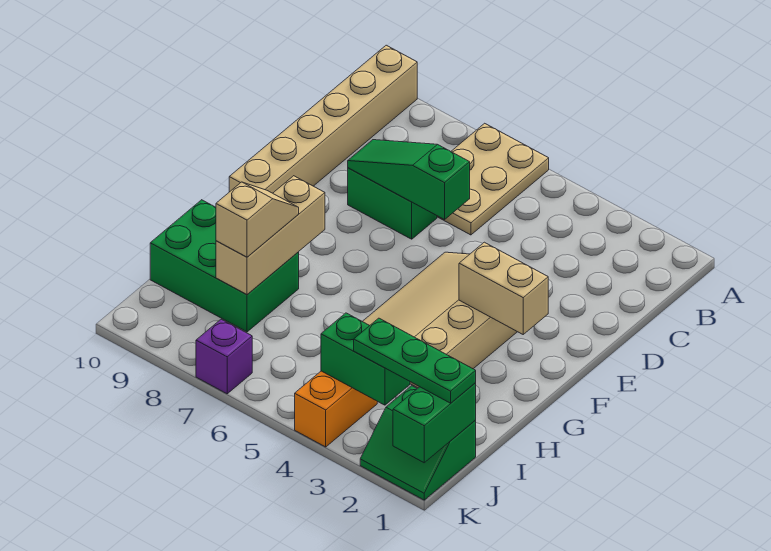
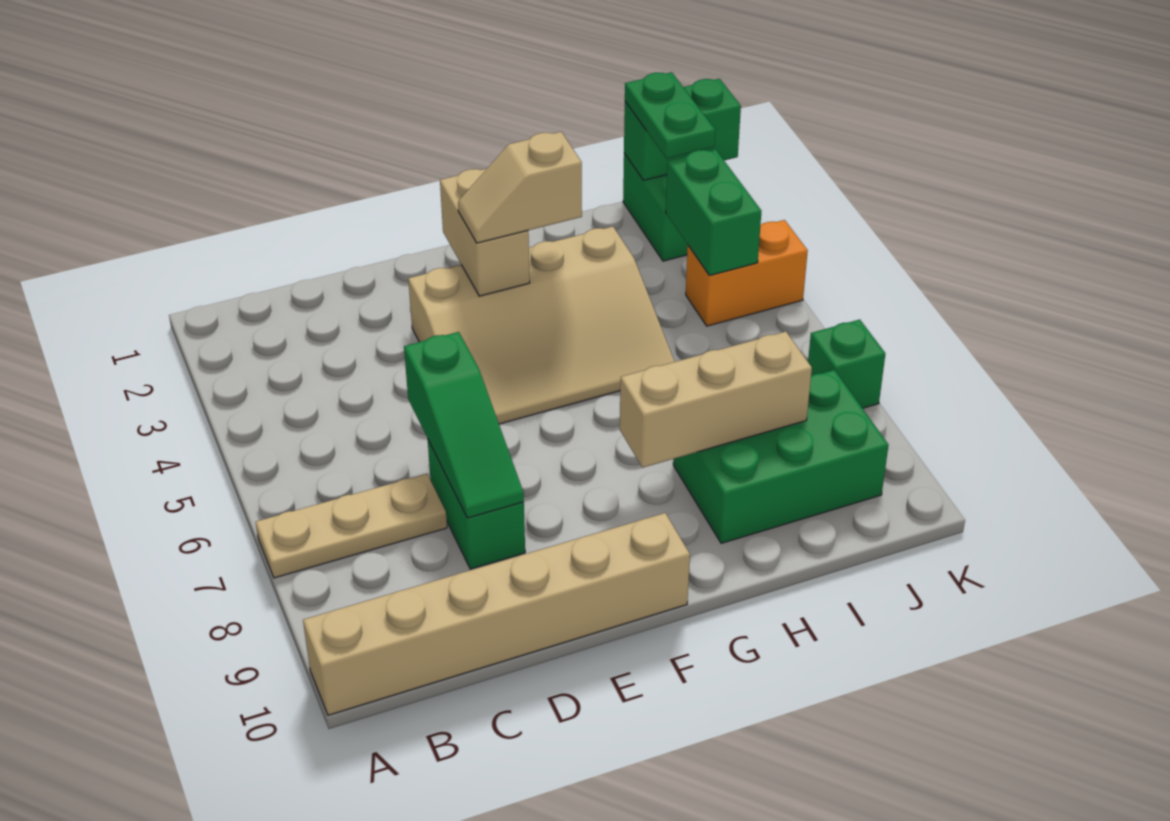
tan 2x3 plate [437,123,549,235] -> tan 1x3 plate [256,474,447,578]
green 2x3 brick [150,200,299,332] -> green 2x3 brick turned to [673,370,889,543]
tan 1x2 slope [216,182,299,257] -> tan 1x2 slope moved to [458,132,582,243]
green 1x3 plate [354,318,476,403] -> green 1x2 plate [625,72,715,159]
purple 1x1 brick [196,319,252,394] -> green 1x1 brick [808,320,885,408]

